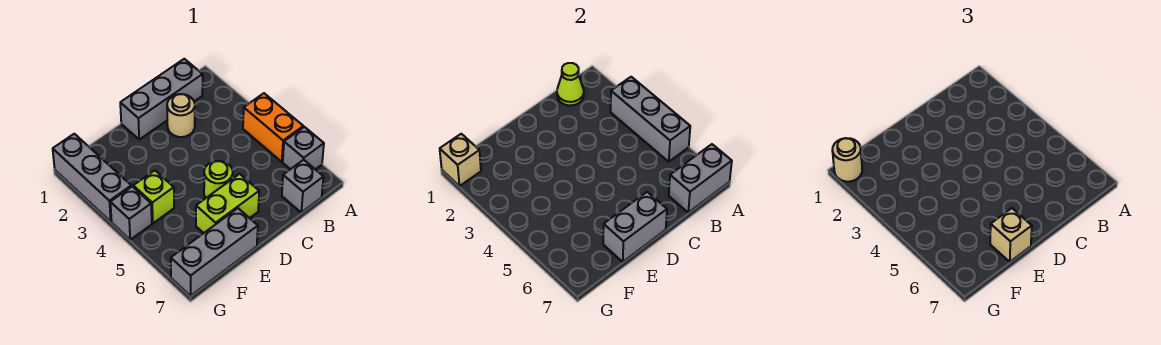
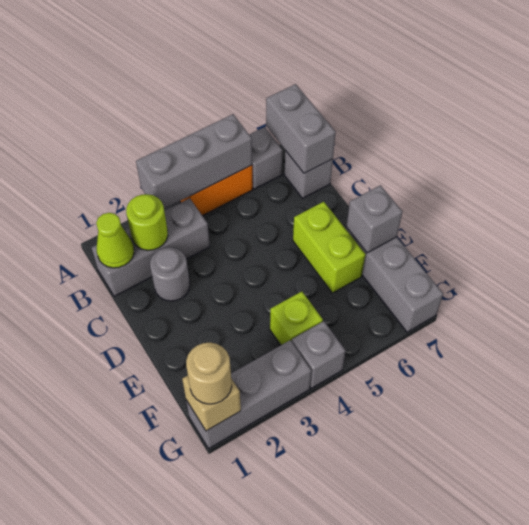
grey 1x3 brick [120,59,203,139] -> grey 1x3 brick turned to [92,198,210,296]
tan 1x1 round brick [167,94,195,137] -> grey 1x1 round brick [150,247,190,301]
lime 1x1 round brick [204,161,233,198] -> lime 1x1 round brick moved to [126,194,168,250]
grey 1x2 brick [603,192,667,262] -> grey 1x1 brick [346,185,402,253]
tan 1x1 brick [990,208,1032,262] -> none

